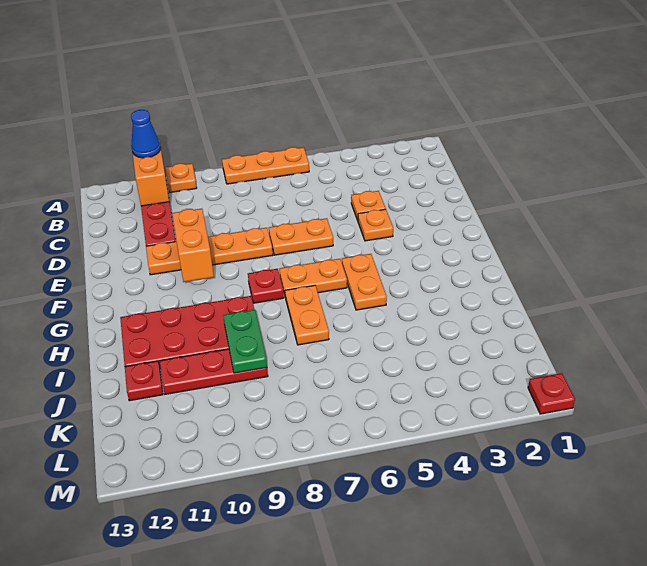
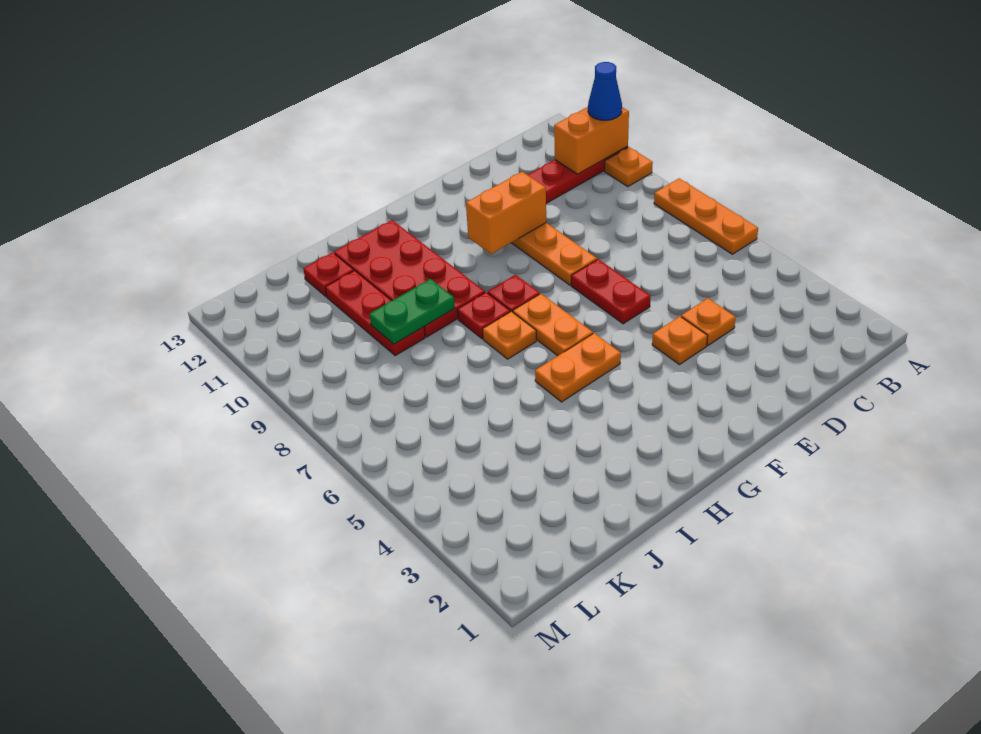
orange 1x2 plate [269,218,333,255] -> red 1x2 plate [571,259,651,324]
orange 1x2 plate [285,285,329,345] -> orange 1x1 plate [483,311,536,359]
red 1x1 plate [528,373,575,414] -> red 1x1 plate moved to [457,292,510,339]

